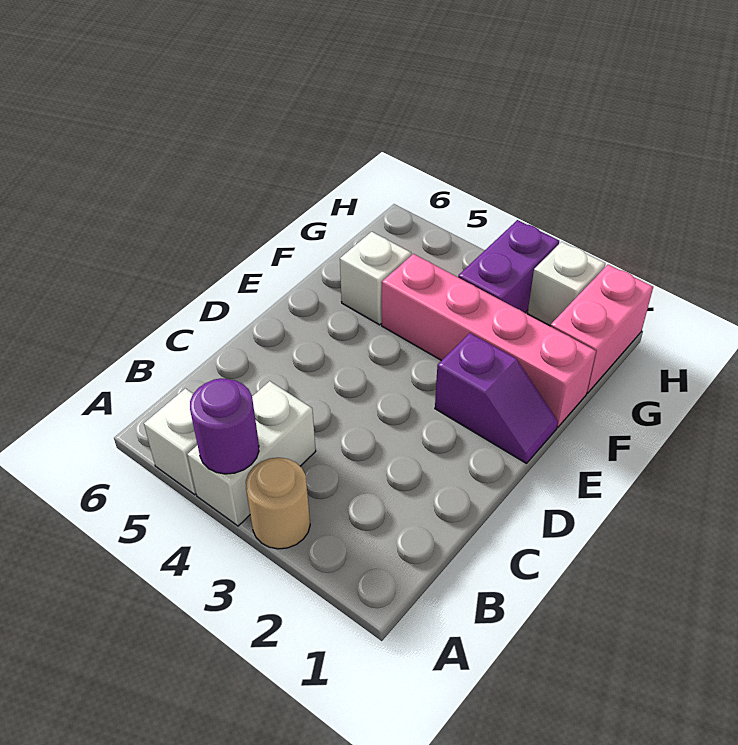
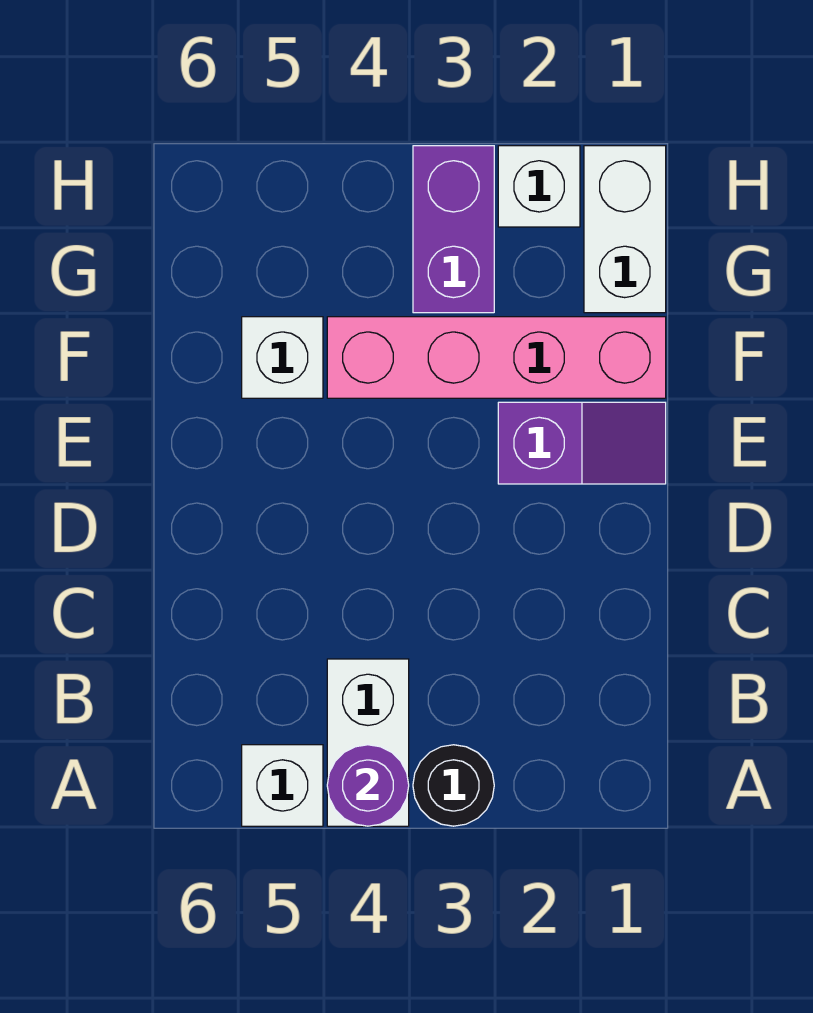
tan 1x1 round brick [246,458,310,549] -> black 1x1 round brick [413,745,494,826]
pink 1x2 brick [550,265,653,393] -> white 1x2 brick [584,146,666,313]

